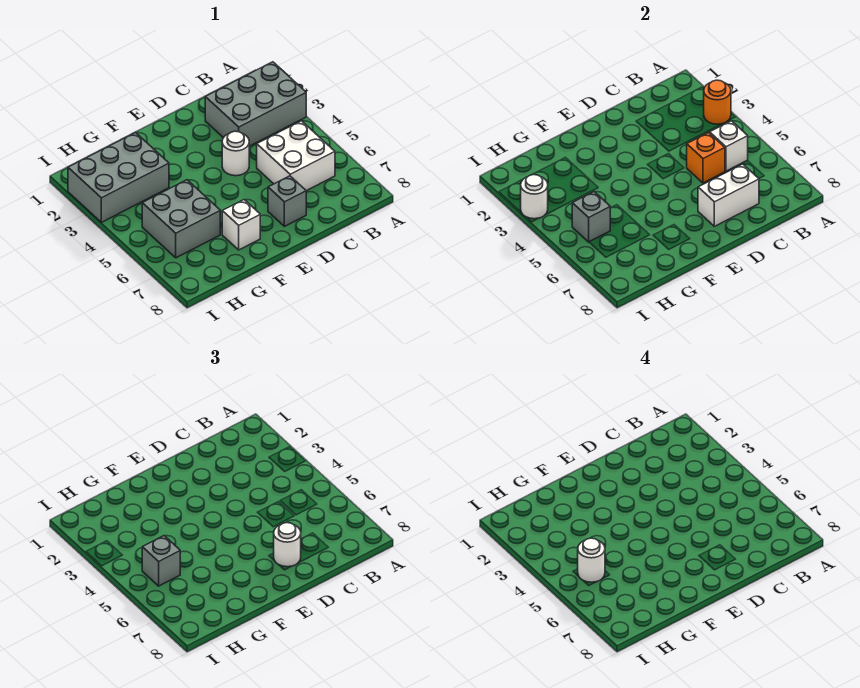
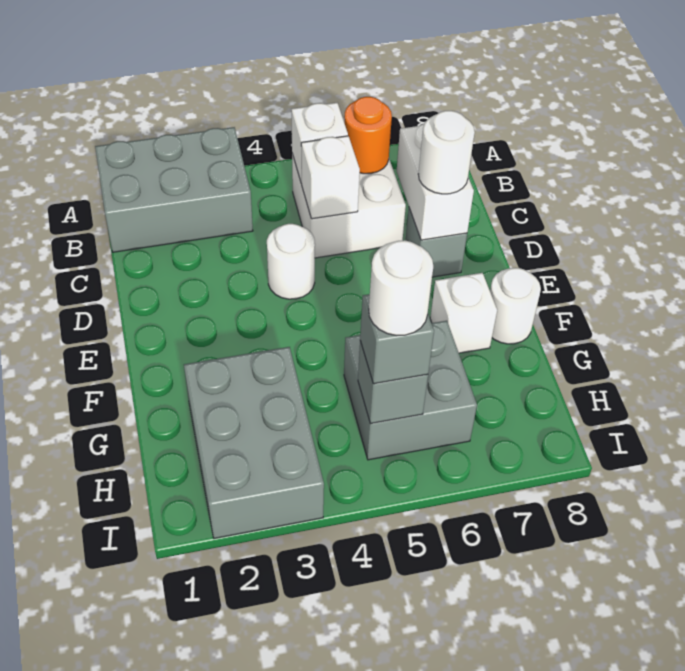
grey 2x3 brick [205,62,306,146] -> grey 2x3 brick turned to [95,127,253,252]
orange 1x1 round brick [704,80,731,124] -> orange 1x1 round brick moved to [344,97,392,174]
orange 1x1 brick [687,133,725,183] -> white 1x1 brick [301,136,360,219]
white 1x1 round brick [521,175,548,219] -> white 1x1 round brick moved to [490,268,541,344]

